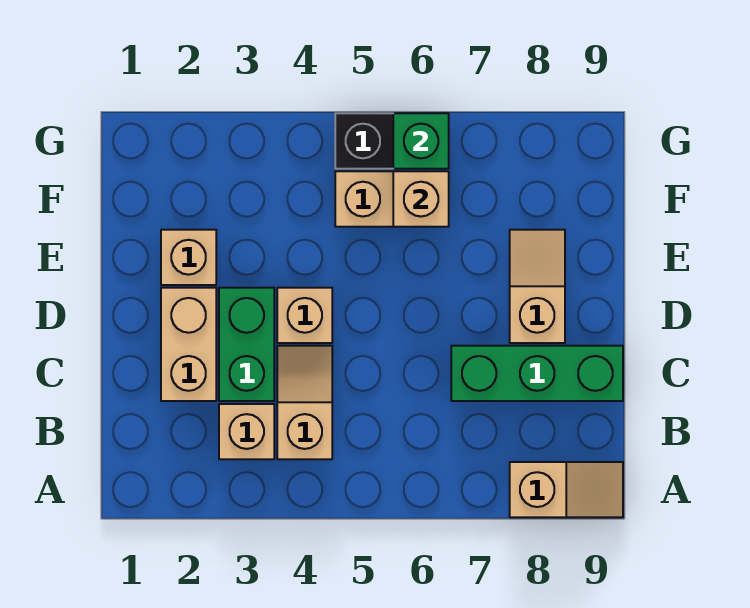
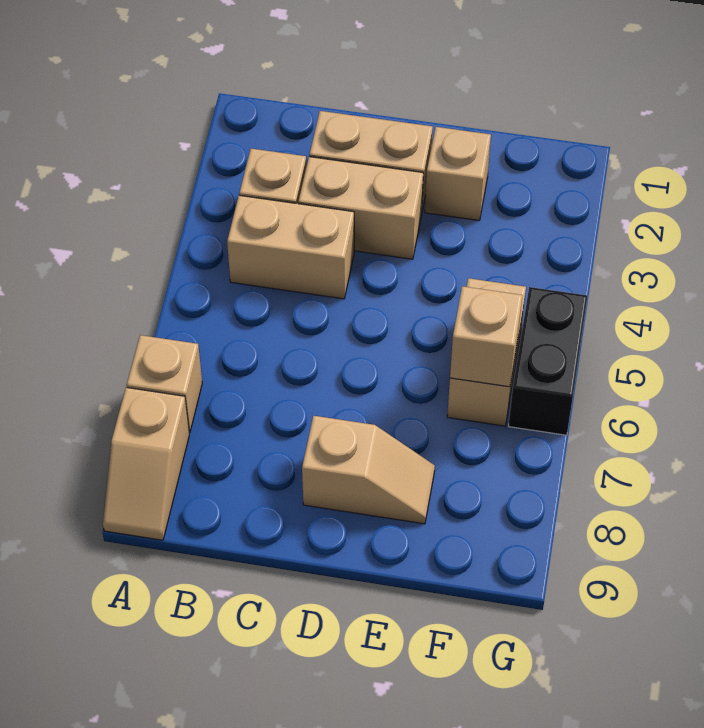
tan 1x2 slope [277,346,332,459] -> tan 1x2 brick [227,195,354,299]
green 1x2 brick [219,288,274,401] -> tan 1x2 brick [298,157,423,259]
green 1x3 brick [451,346,623,401] -> none
tan 1x1 brick [277,288,332,343] -> tan 1x1 brick moved to [127,335,202,433]
green 1x1 brick [393,113,449,169] -> none

